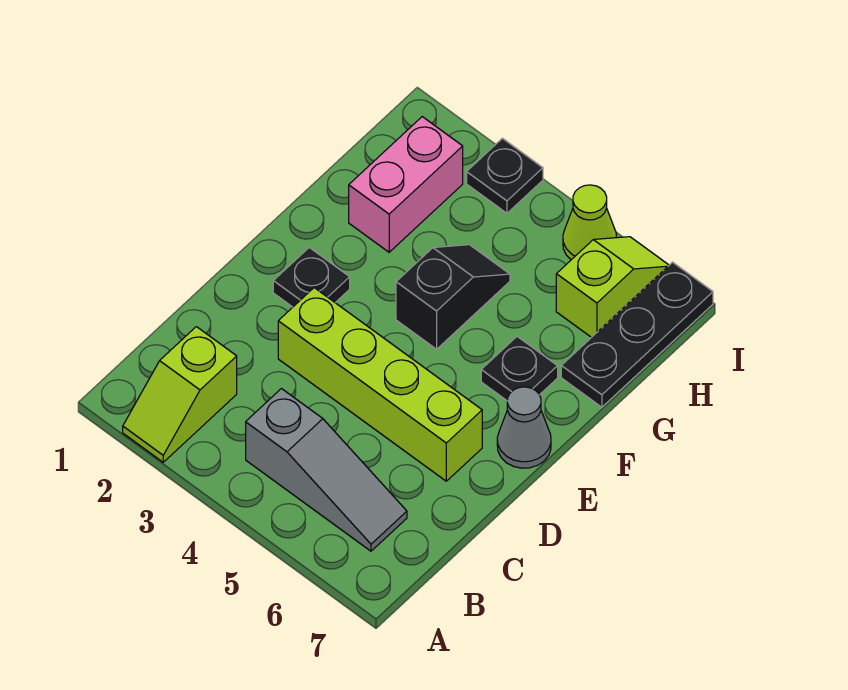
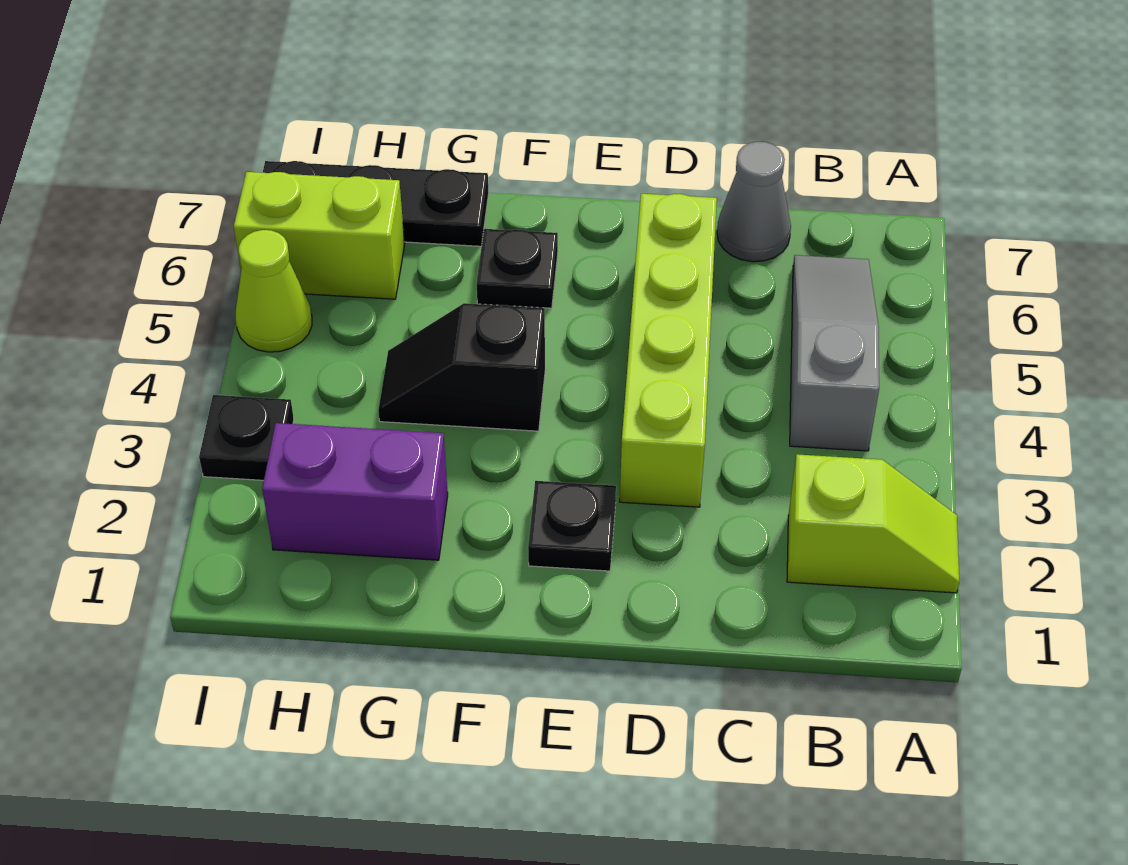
grey 1x1 cone [497,387,551,468] -> grey 1x1 cone moved to [717,142,791,262]
pink 1x2 brick [349,117,463,252] -> purple 1x2 brick [262,423,448,560]
lime 1x2 slope [556,237,669,337] -> lime 1x2 brick [234,172,405,299]

